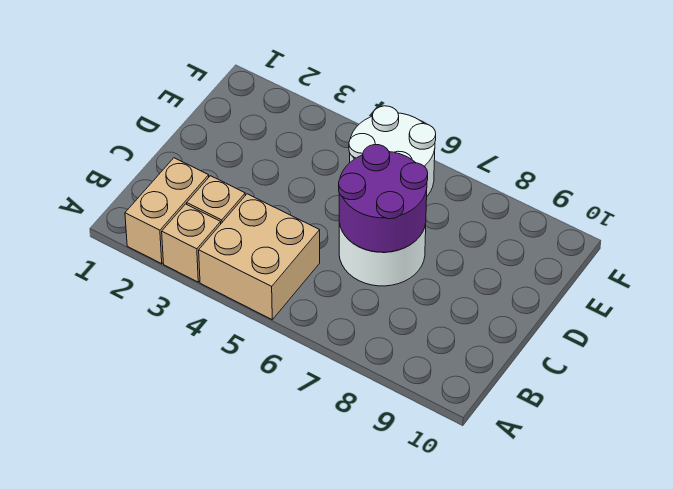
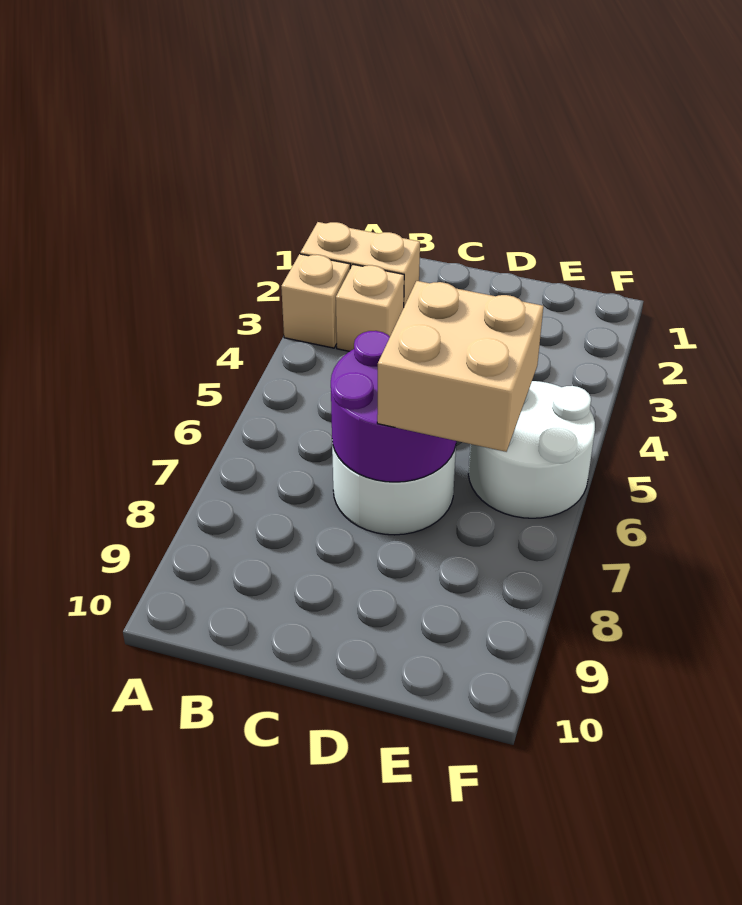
tan 2x2 brick [199,194,320,319] -> tan 2x2 brick moved to [377,281,543,452]

